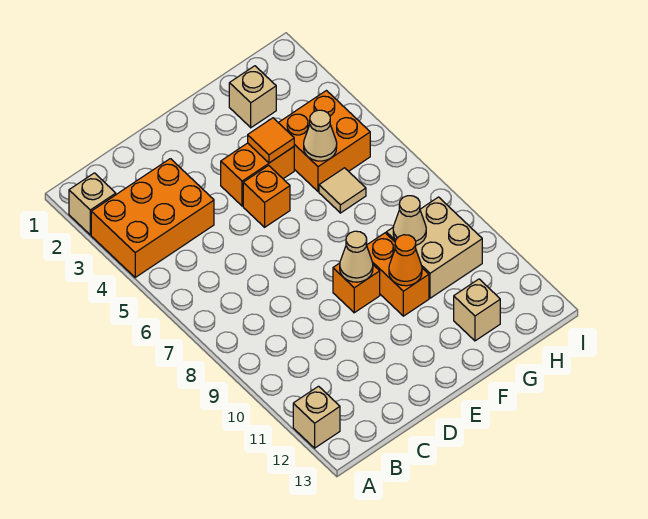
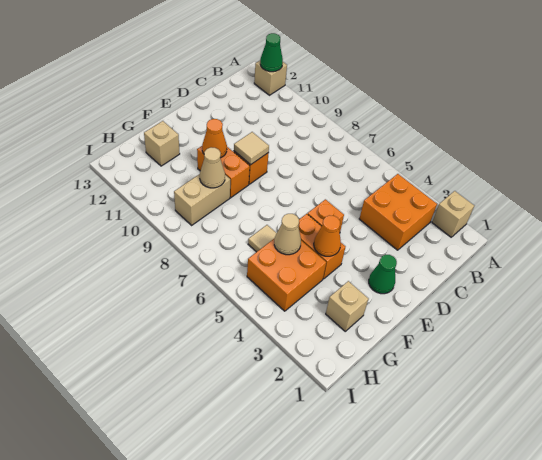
orange 2x3 brick [91,159,214,277] -> orange 2x2 brick [359,174,437,250]
none -> green 1x1 cone [260,33,283,72]
none -> green 1x1 cone [369,255,397,294]
orange 1x2 brick [221,143,294,206] -> orange 1x2 brick turned to [298,214,346,279]
tan 1x1 cone [340,231,373,282] -> tan 1x1 tile [234,132,269,165]
orange 1x1 tile [248,118,294,163] -> orange 1x1 cone [314,215,341,256]
tan 2x2 brick [386,197,482,298] -> tan 1x2 brick [174,174,230,225]

